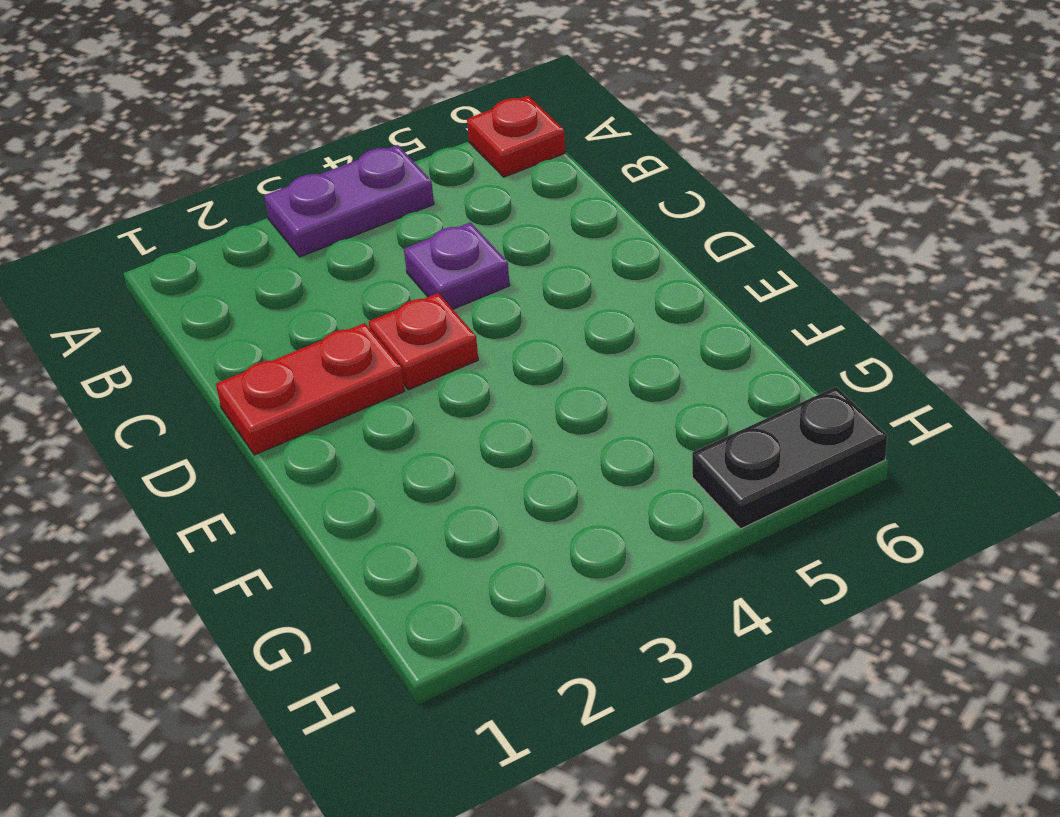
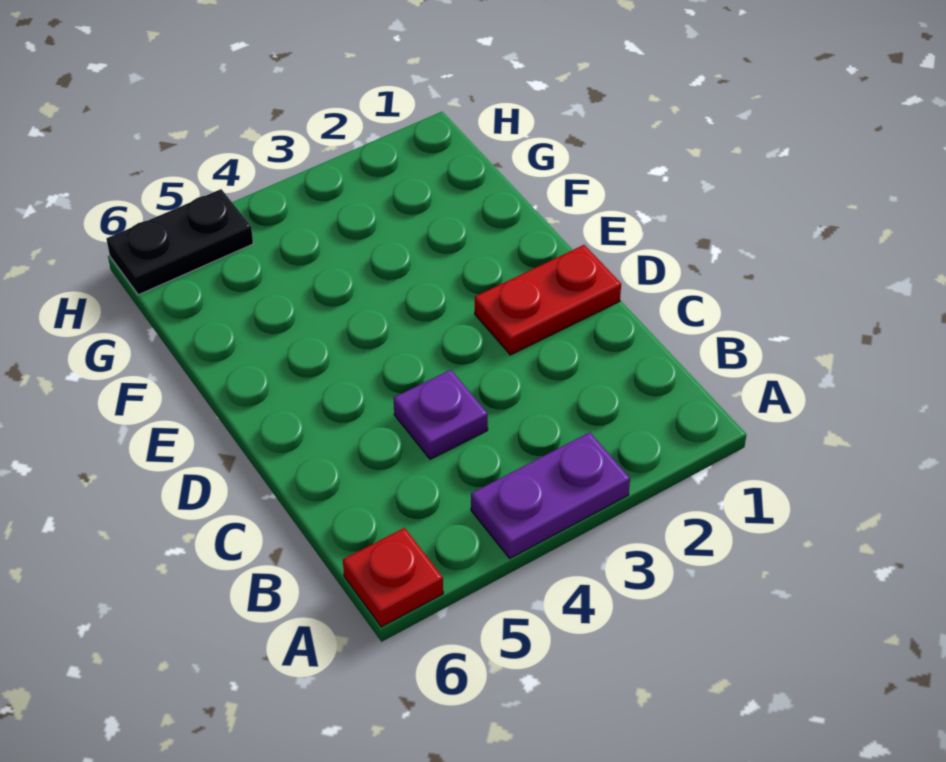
red 1x1 plate [369,293,478,390] -> none

